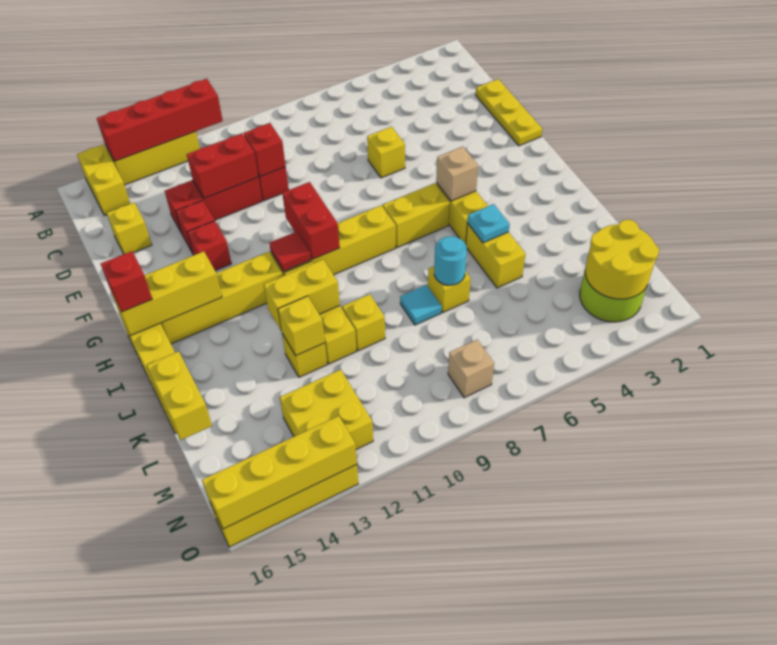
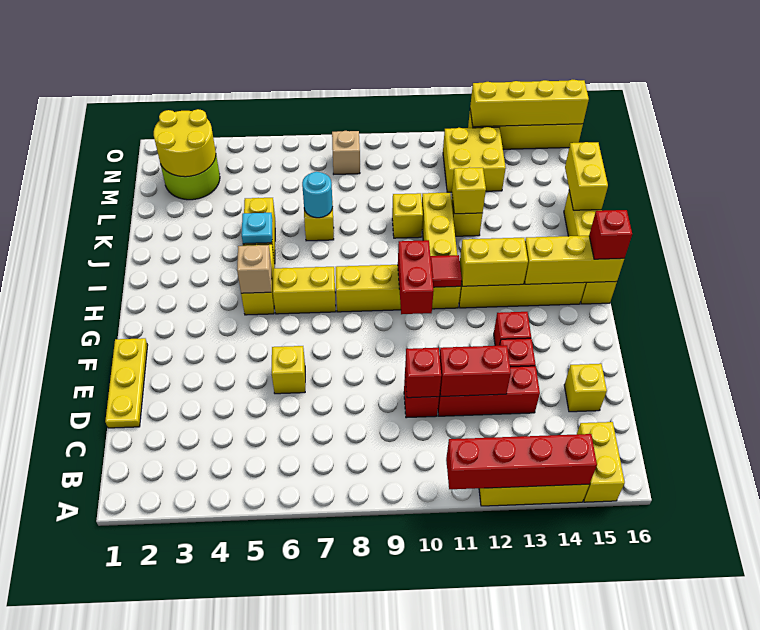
yellow 1x2 brick [264,260,340,331] -> yellow 1x2 brick moved to [460,238,528,286]
cyan 1x1 tile [400,285,442,325] -> none

